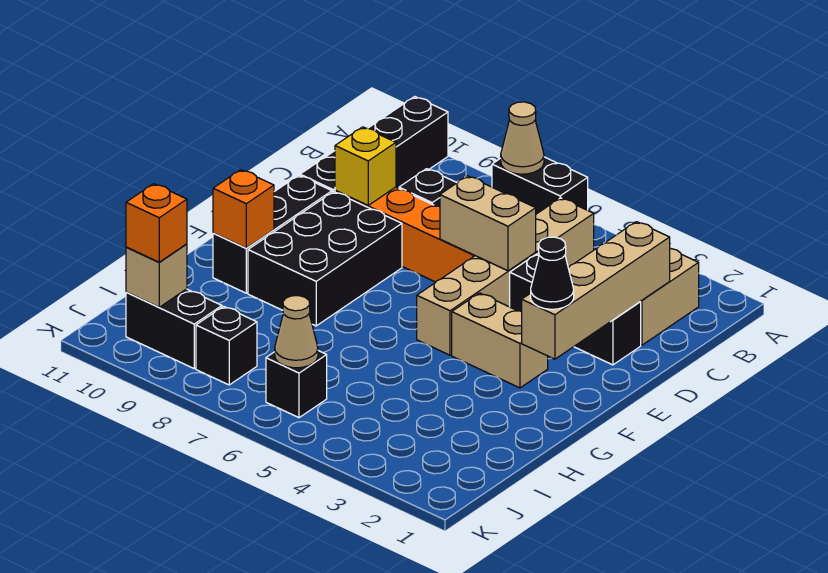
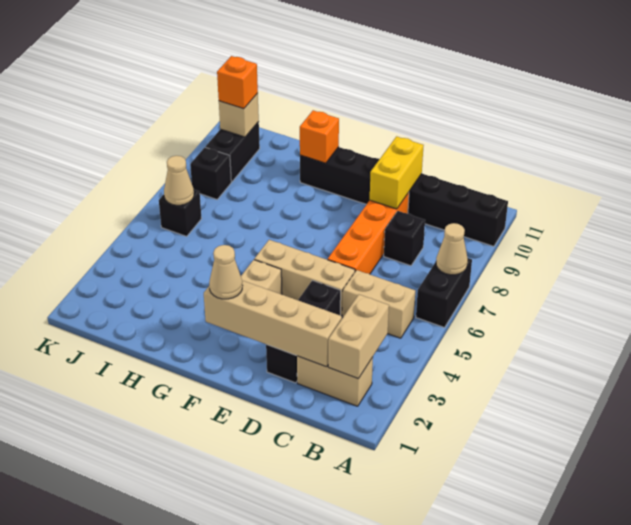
tan 1x2 brick [440,176,536,271] -> tan 1x2 brick moved to [328,295,389,379]
yellow 1x1 brick [335,127,396,205] -> yellow 1x2 brick [370,136,424,209]
black 2x3 brick [248,192,402,326] -> none
black 1x1 cone [531,237,574,309] -> tan 1x1 cone [209,245,243,299]

